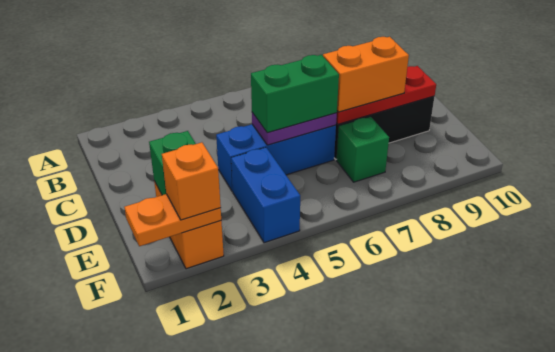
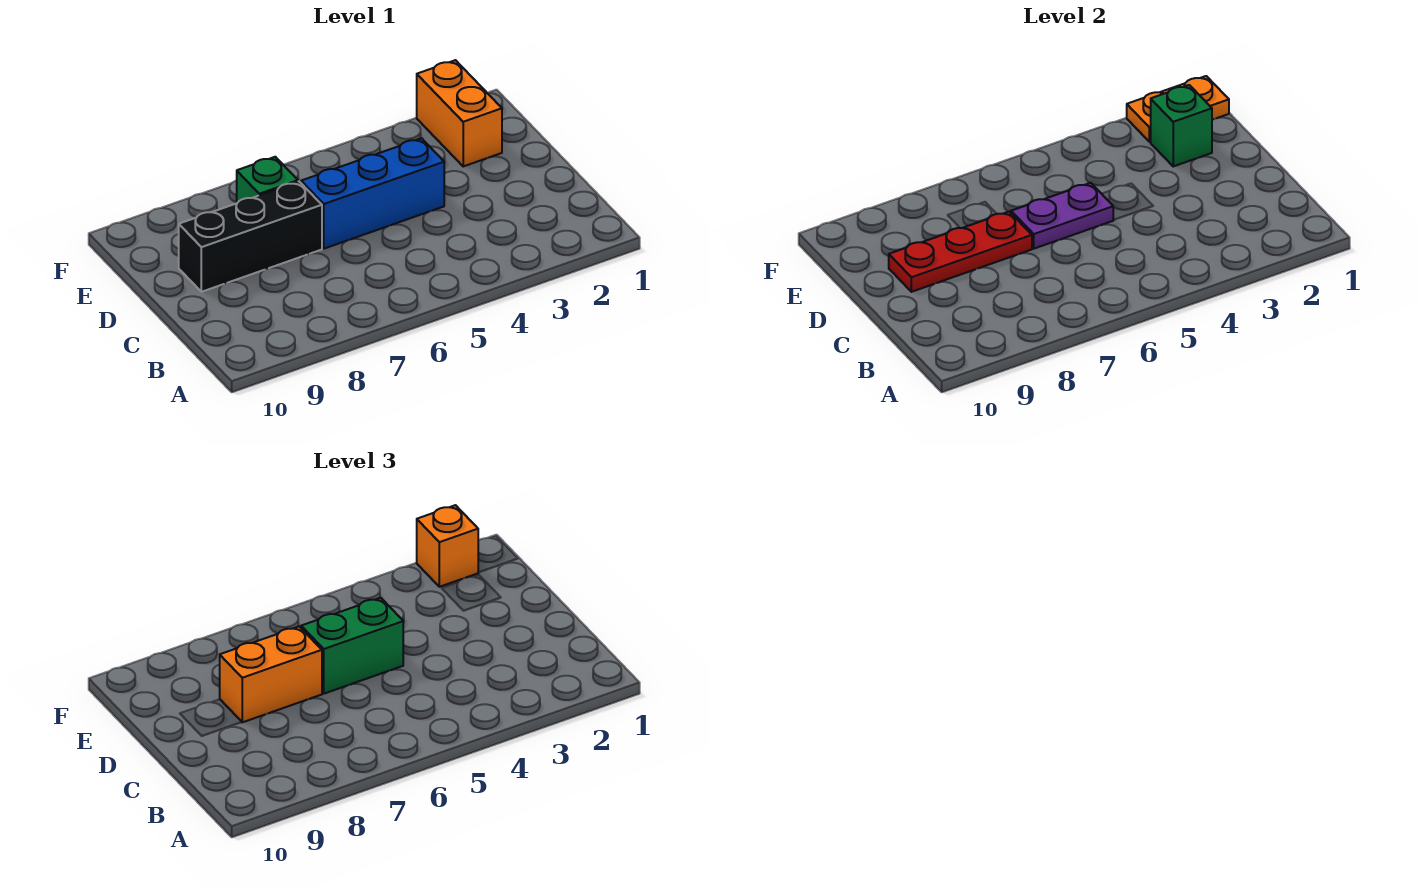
blue 1x2 brick [231,147,300,243] -> none

